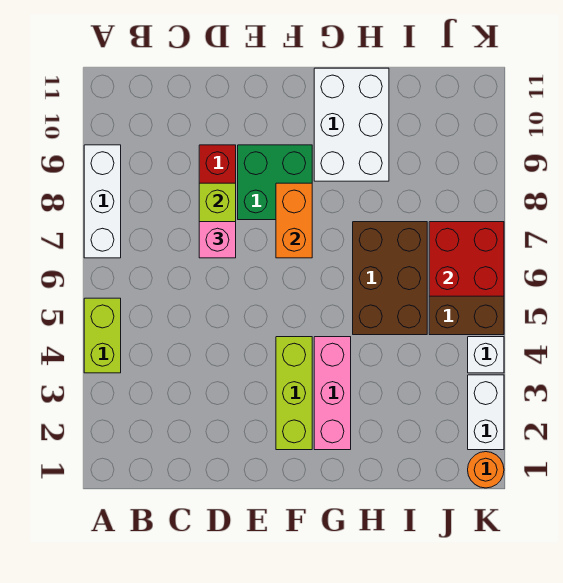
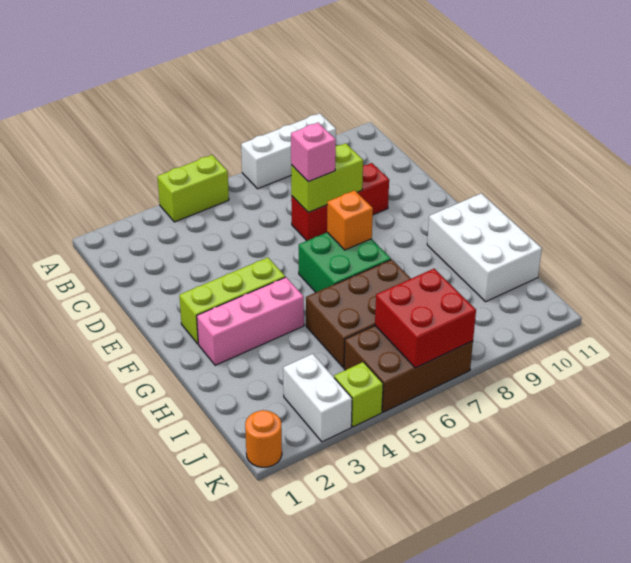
green 2x2 brick [238,145,312,220] -> green 2x2 brick moved to [299,232,391,292]
orange 1x2 brick [276,183,312,258] -> orange 1x1 brick [327,190,373,250]
white 2x3 brick [314,68,389,181] -> white 2x3 brick turned to [427,193,542,302]
white 1x2 brick [468,375,504,450] -> white 1x2 brick turned to [283,354,352,442]
white 1x1 brick [468,337,504,373] -> lime 1x1 brick [334,362,383,427]

